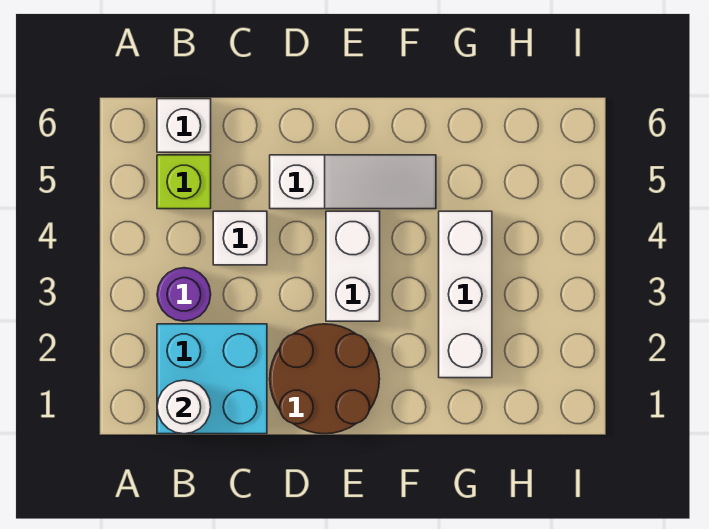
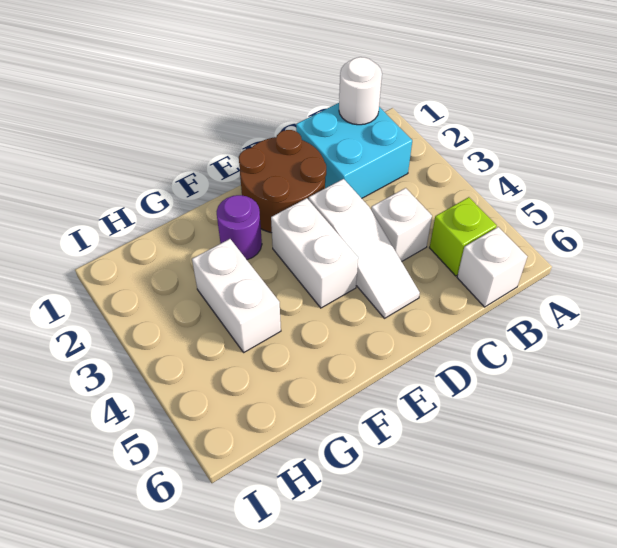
purple 1x1 round brick [157,268,211,321] -> purple 1x1 round brick moved to [217,195,262,260]
white 1x3 slope [270,155,436,209] -> white 1x3 slope turned to [309,179,420,318]
white 1x3 brick [439,211,492,378] -> white 1x2 brick [192,239,281,352]

